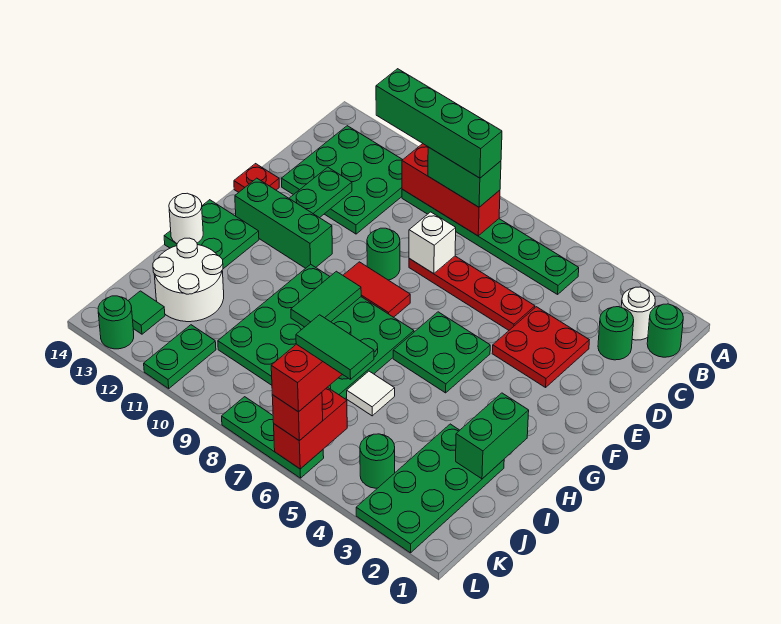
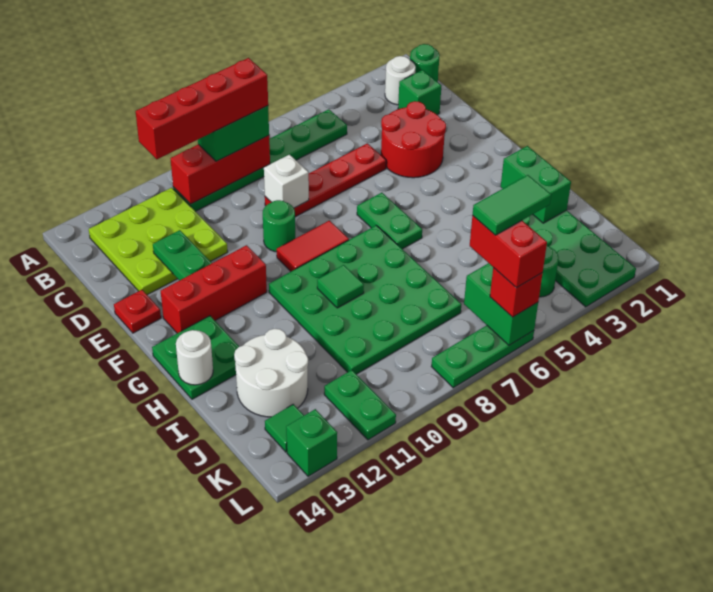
green 1x4 brick [376,69,502,178] -> red 1x4 brick [136,58,268,159]
green 3x3 plate [281,126,403,234] -> lime 3x3 plate [89,188,228,295]
green 1x1 round brick [598,307,634,360] -> green 1x1 brick [398,70,441,115]
red 2x2 plate [492,307,589,387] -> red 2x2 round brick [381,101,446,178]
green 2x2 plate [393,312,490,393] -> green 1x2 plate [357,193,422,249]
green 1x3 brick [235,178,332,268] -> red 1x3 brick [161,245,267,333]
green 1x2 tile [291,271,361,327] -> green 1x1 tile [317,265,364,308]
white 1x1 tile [347,371,395,416] -> none
red 1x2 brick [274,387,347,469] -> green 1x2 brick [464,263,538,345]
green 1x1 round brick [98,296,134,349] -> green 1x1 brick [286,409,337,476]

